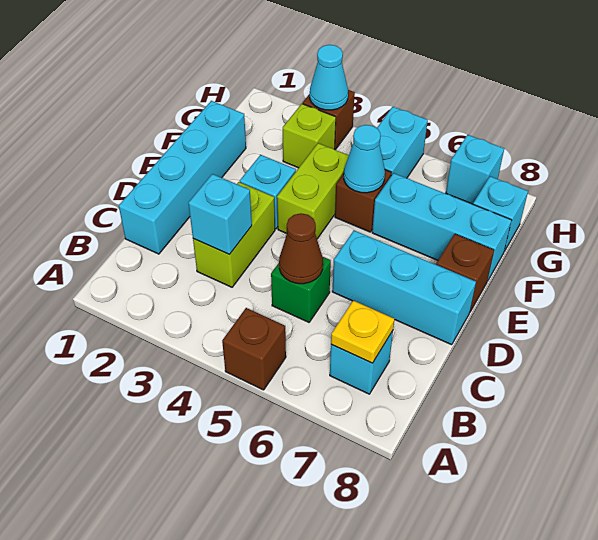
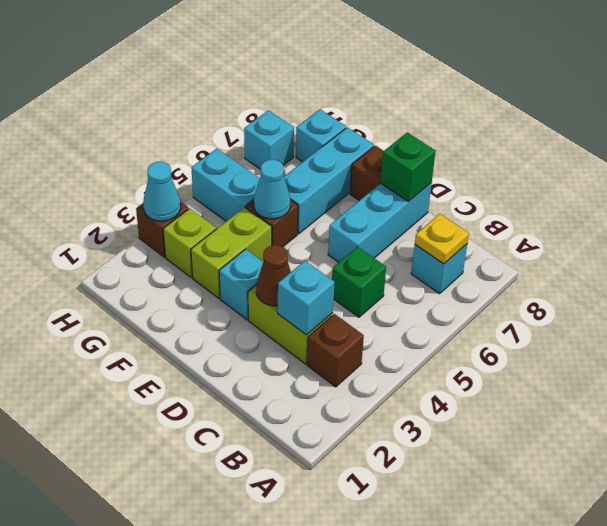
brown 1x1 brick [222,308,286,390] -> brown 1x1 brick moved to [307,314,364,387]
cyan 1x4 brick [119,101,246,254] -> none
brown 1x1 cone [279,213,323,284] -> brown 1x1 cone moved to [256,245,291,306]
none -> green 1x1 brick [381,132,435,201]
lime 1x2 brick [277,143,349,239] -> lime 1x2 brick turned to [191,207,272,298]

